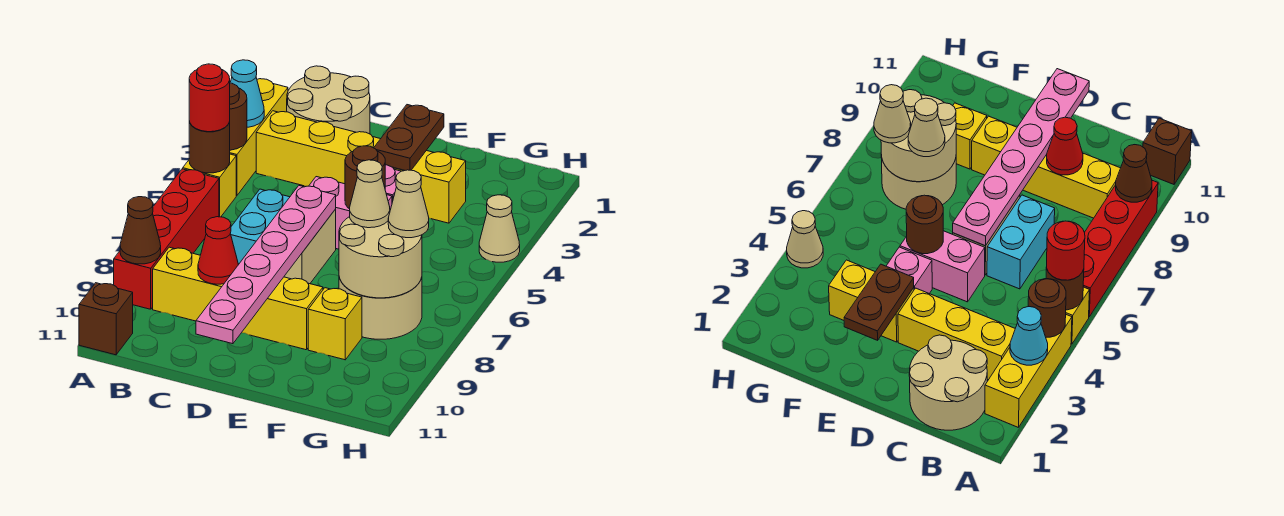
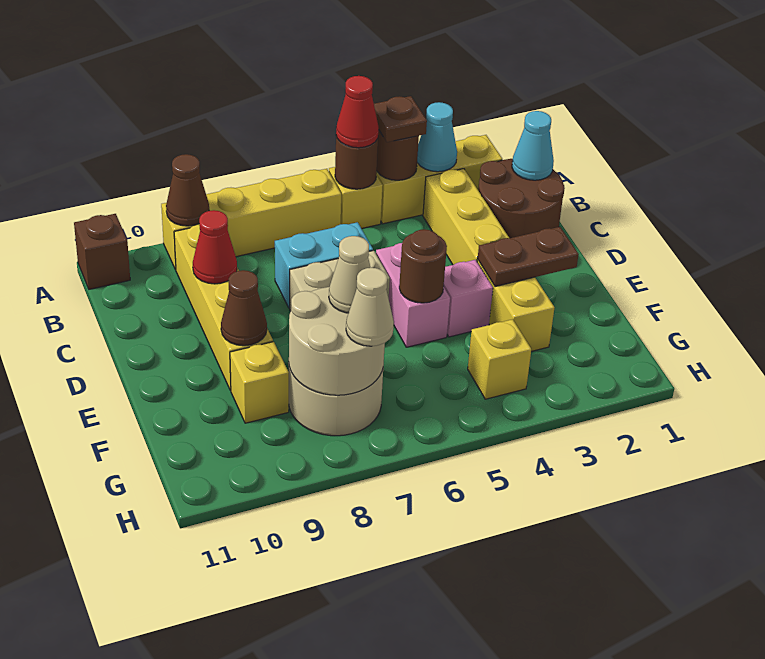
none -> brown 1x1 plate [374,96,427,142]
red 1x1 round brick [189,64,230,132] -> red 1x1 cone [336,76,379,148]
red 1x4 brick [114,169,219,309] -> yellow 1x4 brick [161,169,341,270]
tan 2x2 round brick [287,66,370,134] -> brown 2x2 round brick [478,159,565,238]
none -> cyan 1x1 cone [512,111,554,180]
pink 1x6 plate [196,186,336,344] -> none
none -> brown 1x1 cone [221,270,267,346]
none -> yellow 1x1 brick [468,319,531,399]
tan 1x1 cone [479,195,520,262] -> none

